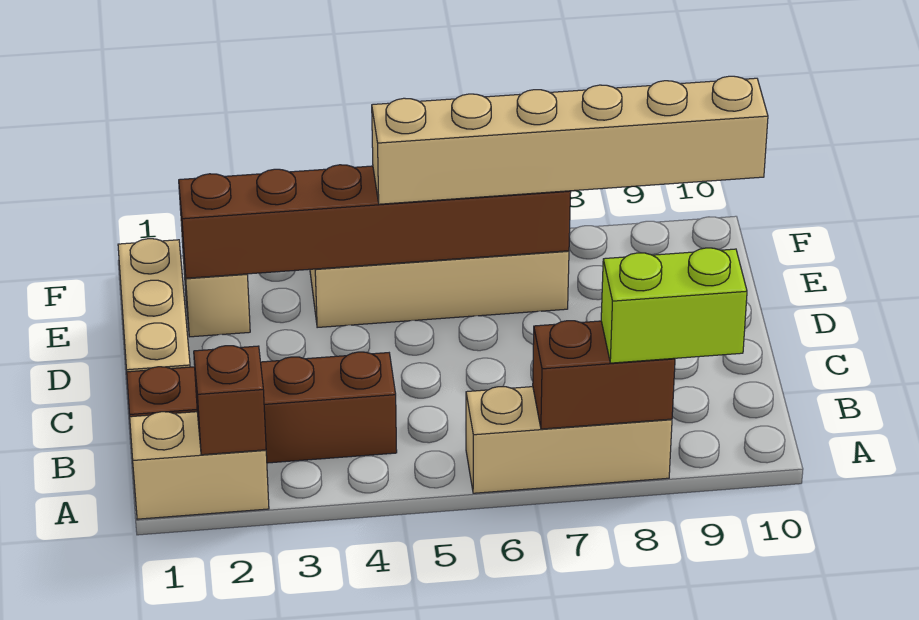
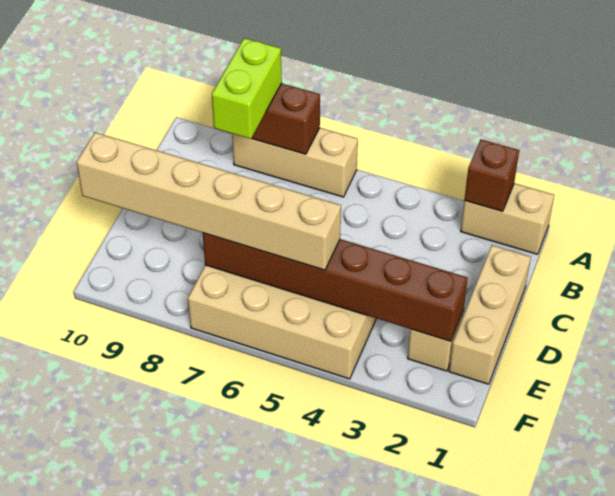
lime 1x2 brick [601,248,747,363] -> lime 1x2 brick turned to [212,38,282,139]
brown 1x4 brick [127,352,397,463] -> none

